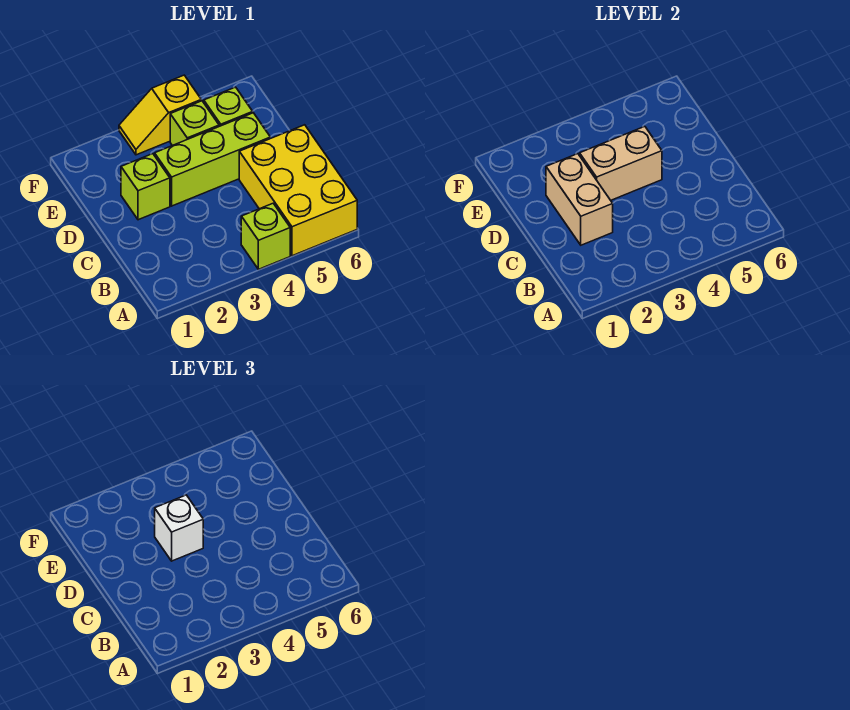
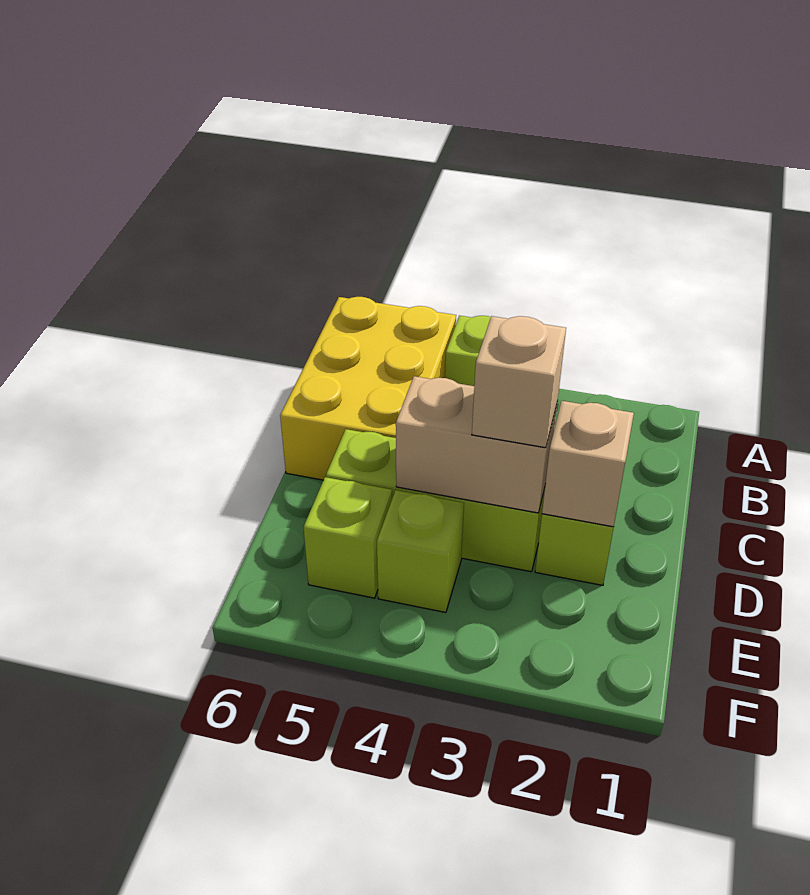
tan 1x2 brick [546,154,613,245] -> tan 1x1 brick [542,401,634,527]
white 1x1 brick [155,495,203,561] -> tan 1x1 brick [472,316,566,448]
yellow 1x2 slope [119,75,201,155] -> none

